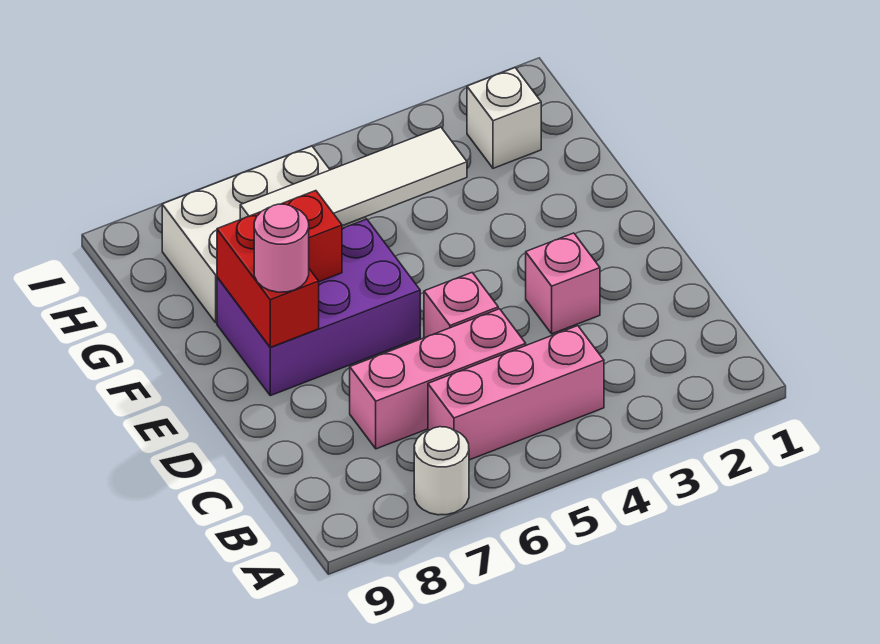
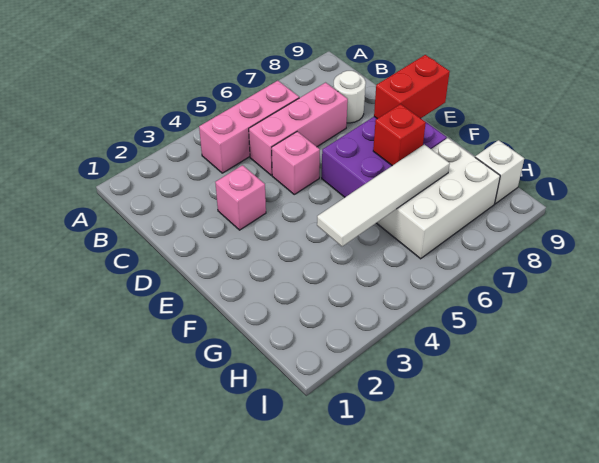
white 1x1 round brick [414,427,469,515] -> white 1x1 round brick moved to [333,71,366,123]
red 1x2 brick [217,212,319,347] -> red 1x2 brick turned to [374,55,450,119]
pink 1x1 round brick [254,204,309,292] -> none
white 1x1 brick [467,68,541,168] -> white 1x1 brick moved to [475,140,524,204]

